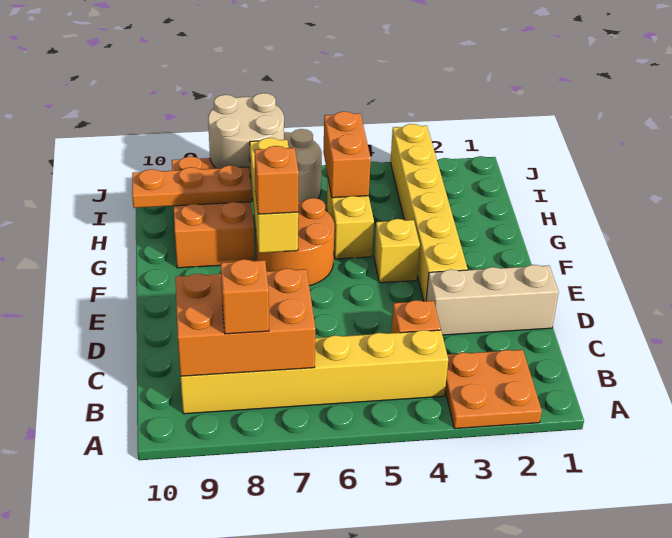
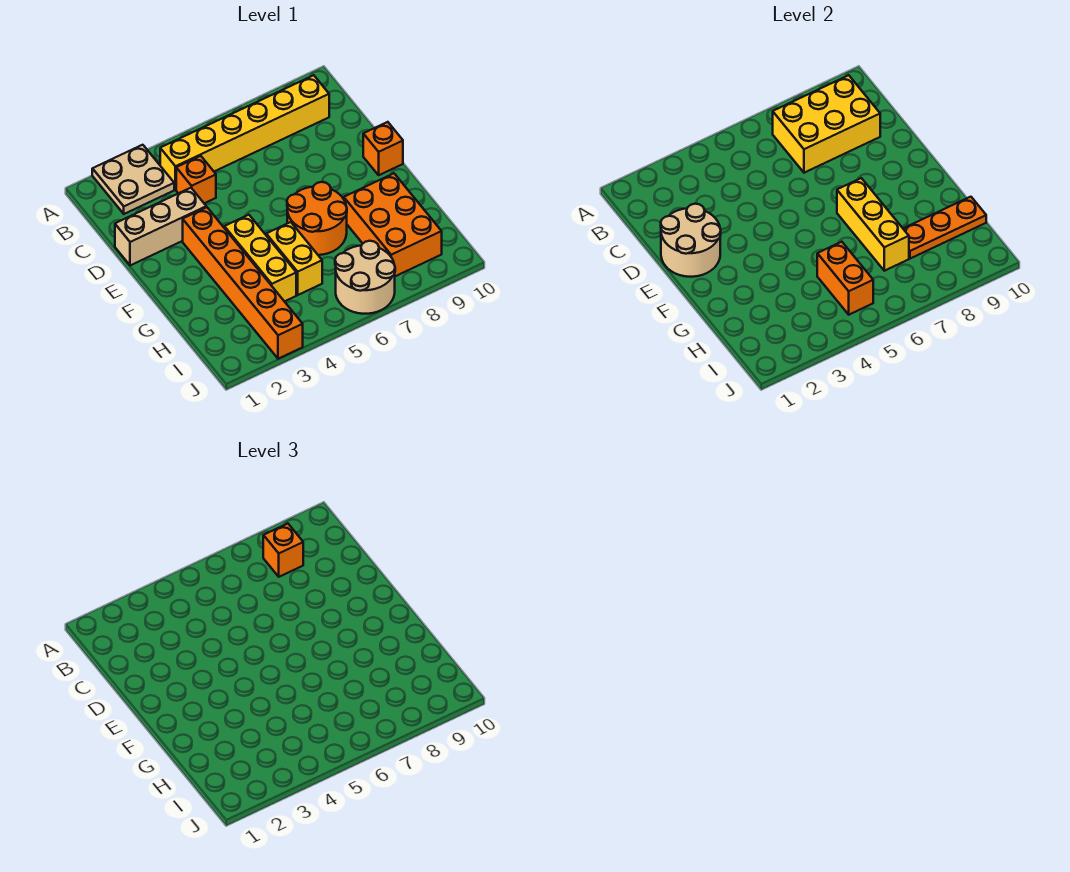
orange 2x2 plate [445,350,542,429] -> tan 2x2 plate [92,145,174,214]
orange 2x3 brick [175,268,315,376] -> yellow 2x3 brick [773,75,880,173]
yellow 1x6 brick [390,124,468,301] -> orange 1x6 brick [183,207,303,359]
yellow 1x1 brick [374,219,420,283] -> yellow 1x3 brick [224,215,296,302]
orange 1x1 brick [255,146,299,214] -> orange 1x1 brick moved to [363,122,403,175]
tan 2x2 round brick [208,93,284,177] -> tan 2x2 round brick moved to [661,204,721,277]

